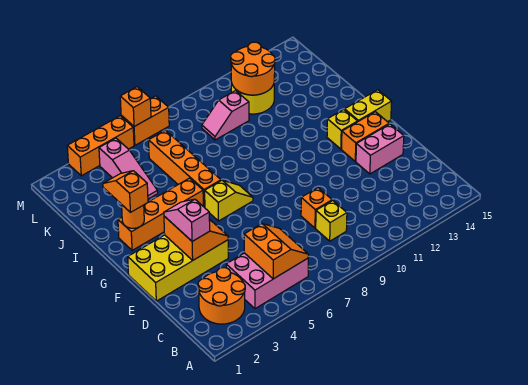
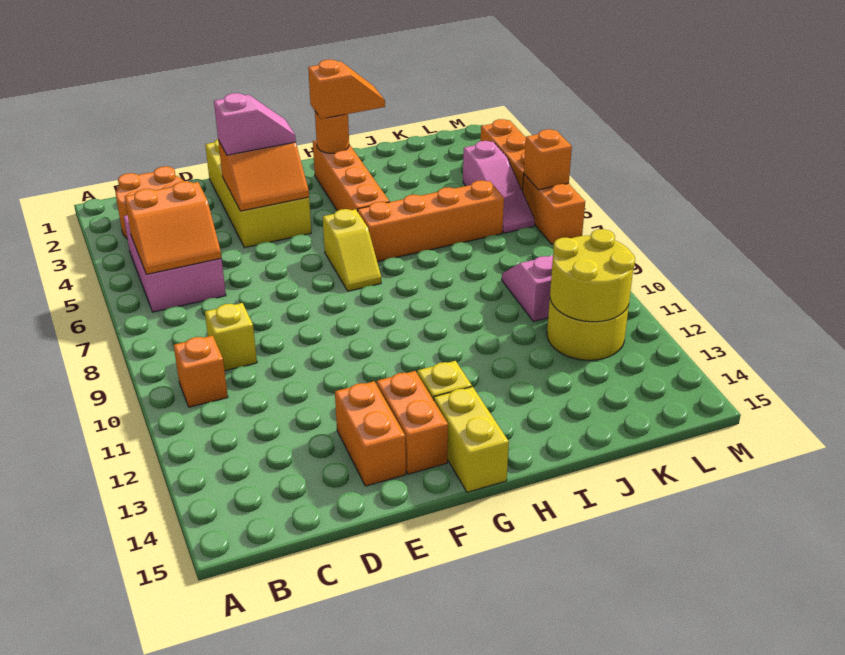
orange 1x1 brick [301,188,332,228] -> orange 1x1 brick moved to [174,336,228,407]
pink 1x2 brick [356,124,404,174] -> orange 1x2 brick [335,381,406,486]
pink 1x3 slope [99,138,158,199] -> pink 1x3 slope turned to [463,141,535,233]
orange 2x2 round brick [231,42,275,95] -> yellow 2x2 round brick [550,229,635,322]

